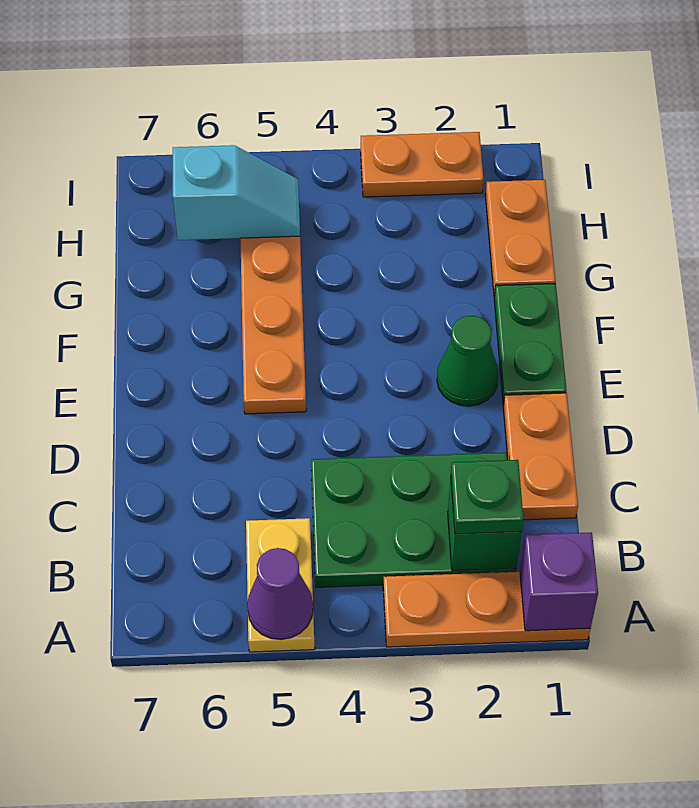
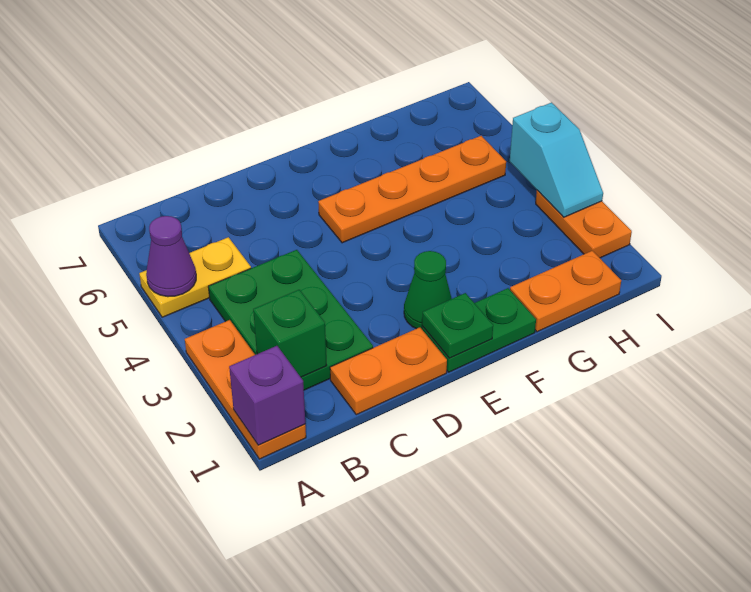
green 1x1 plate [451,460,524,534] -> green 1x1 plate moved to [422,293,493,358]
cyan 1x2 slope [173,145,300,240] -> cyan 1x2 slope moved to [510,103,603,217]

